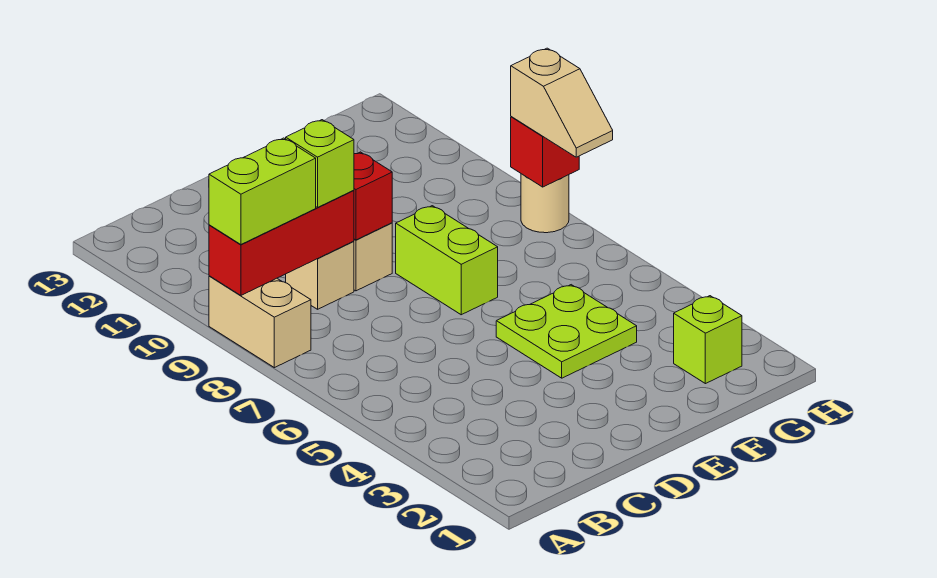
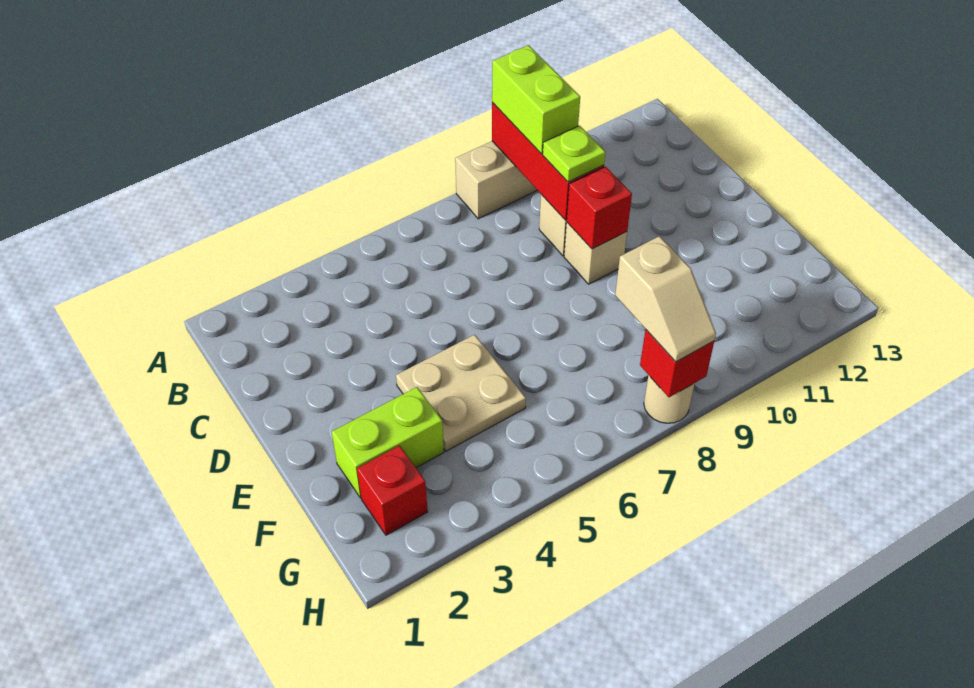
lime 1x1 brick [286,120,354,207] -> lime 1x1 plate [543,126,605,182]
lime 2x2 plate [496,285,637,378] -> tan 2x2 plate [396,335,526,451]
lime 1x2 brick [396,206,498,315] -> lime 1x2 brick moved to [332,387,444,498]
lime 1x1 brick [674,296,742,384] -> red 1x1 brick [357,446,428,535]
tan 1x2 slope [511,48,613,157] -> tan 1x2 slope turned to [615,236,716,362]

